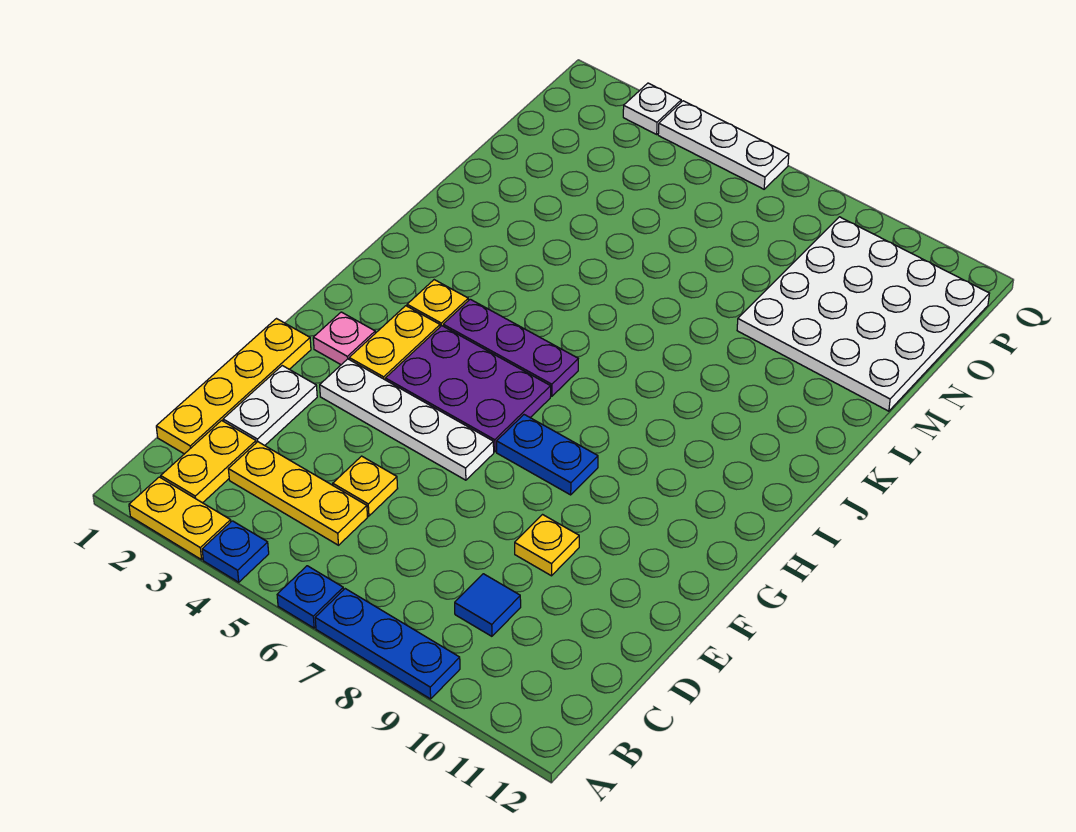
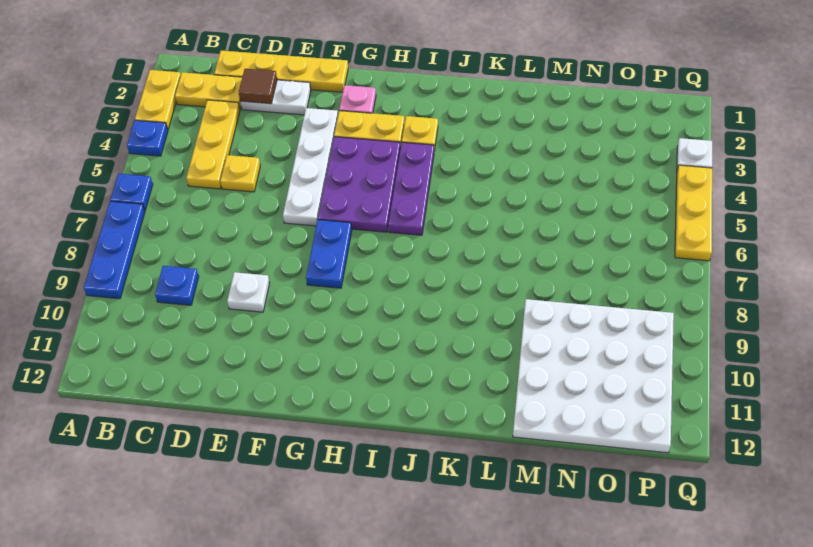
blue 1x1 tile [455,574,521,636] -> blue 1x1 plate [155,266,199,305]
none -> brown 1x1 tile [239,69,277,104]
yellow 1x1 plate [515,515,579,576] -> white 1x1 plate [227,272,269,312]
white 1x3 plate [658,101,789,189] -> yellow 1x3 plate [675,165,712,261]

